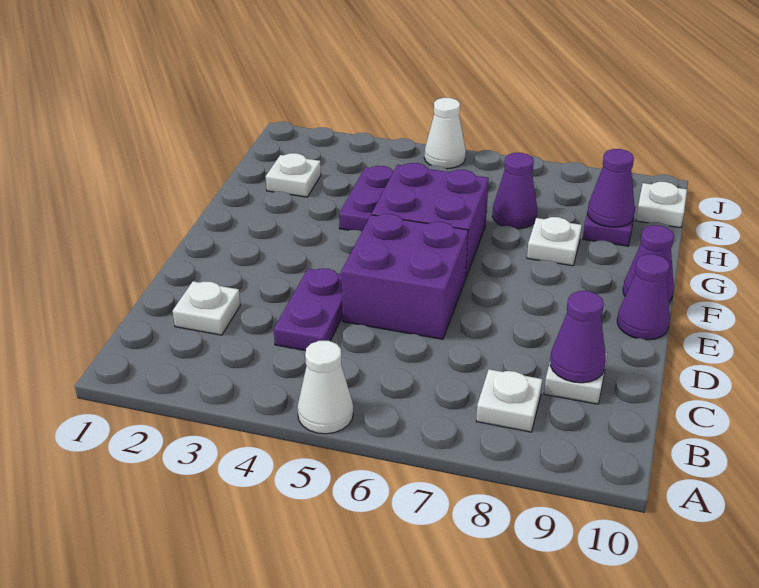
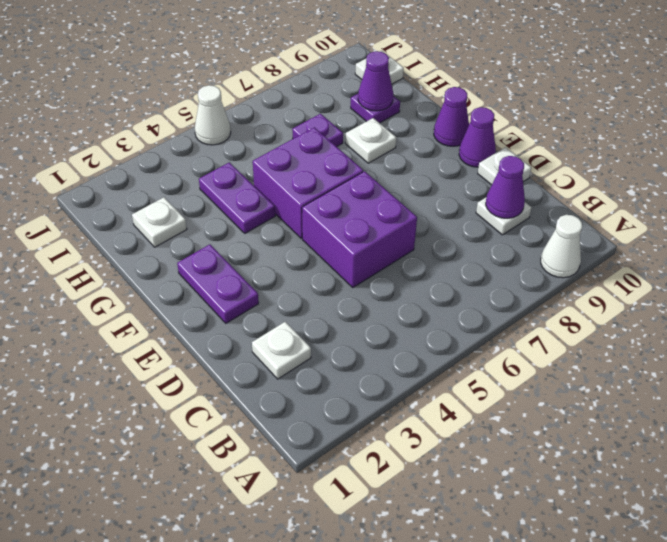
white 1x1 cone [297,341,353,434] -> white 1x1 cone moved to [541,215,582,278]
white 1x1 plate [476,369,543,432] -> white 1x1 plate moved to [478,147,531,185]
purple 1x2 plate [274,269,343,351] -> purple 1x2 plate moved to [177,245,259,323]
purple 1x1 cone [492,153,537,229] -> purple 1x1 plate [292,114,343,147]

